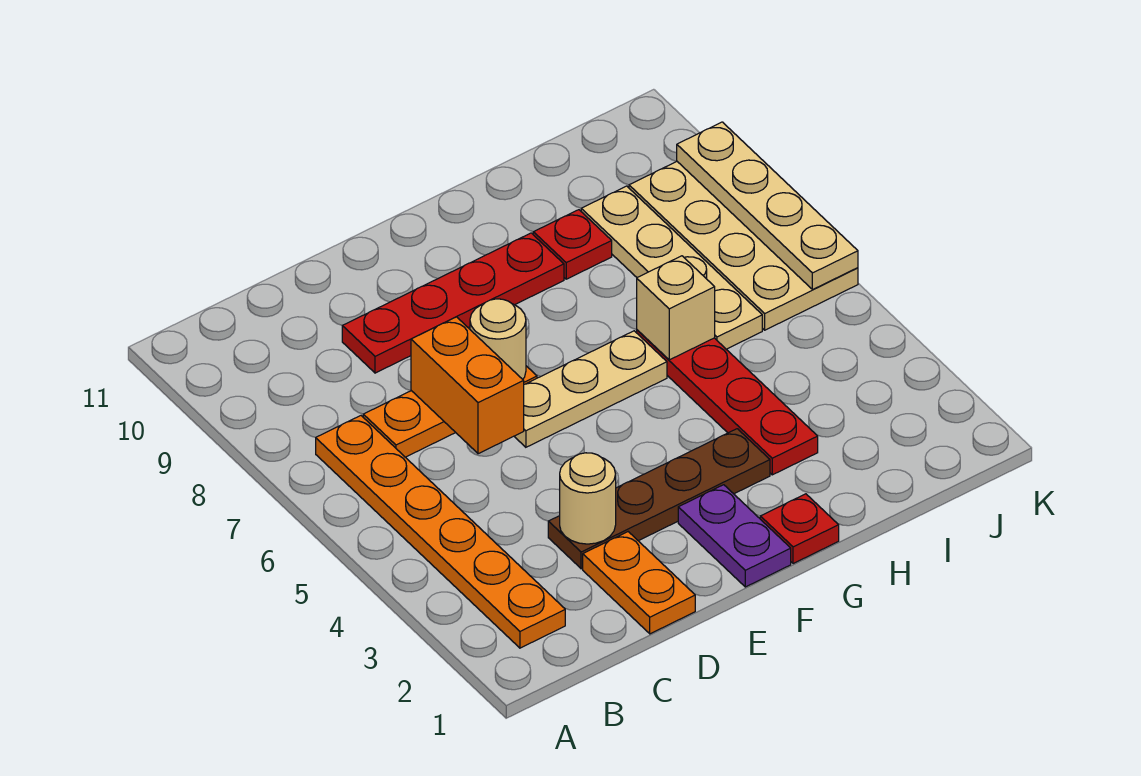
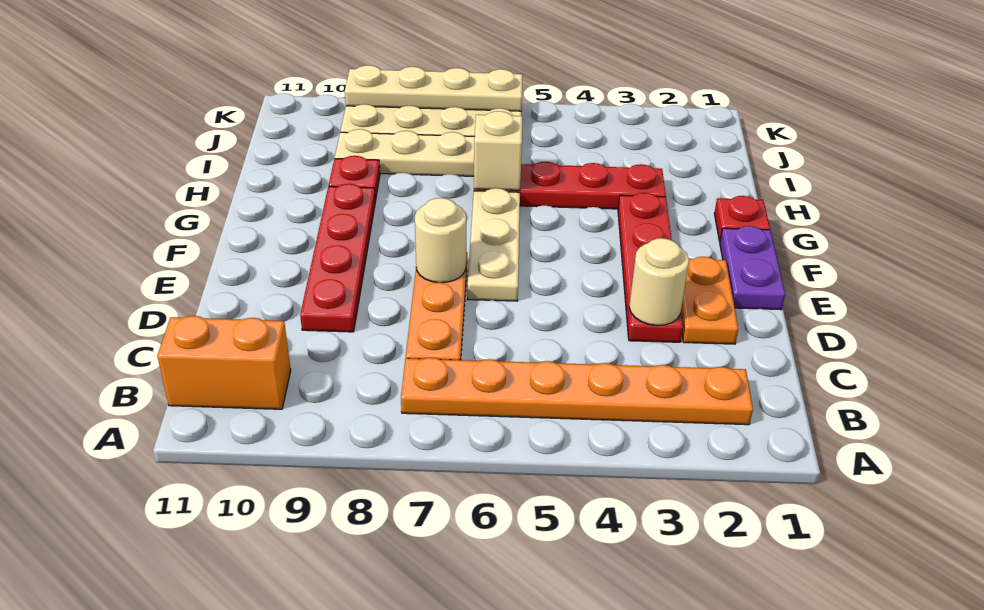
orange 1x2 plate [583,532,695,634] -> orange 1x2 plate turned to [681,257,738,344]
brown 1x4 plate [548,429,770,569] -> red 1x4 plate [618,193,683,342]
orange 1x2 brick [411,317,524,454] -> orange 1x2 brick moved to [157,316,291,409]
purple 1x2 plate [678,485,791,587] -> purple 1x2 plate turned to [720,226,785,310]

